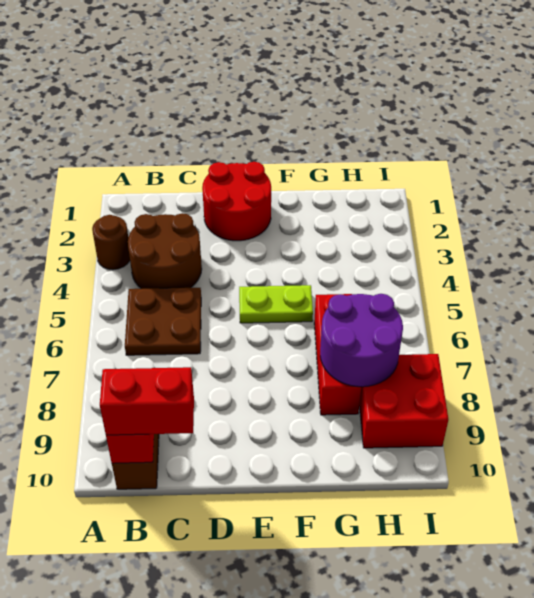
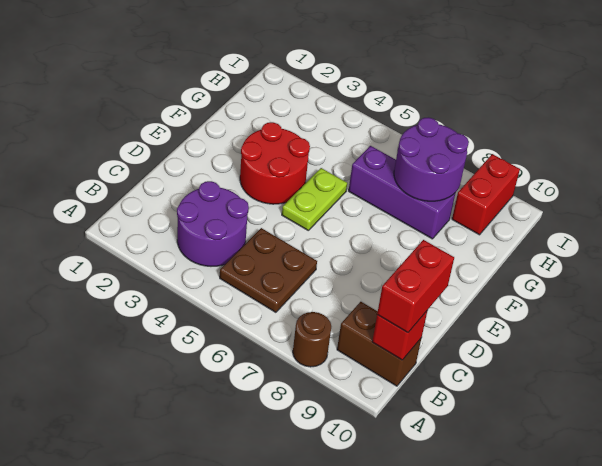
brown 1x1 round brick [92,215,130,270] -> brown 1x1 round brick moved to [293,312,331,367]
brown 2x2 round brick [128,213,202,289] -> purple 2x2 round brick [177,181,249,266]
red 2x2 round brick [202,162,271,241] -> red 2x2 round brick moved to [240,122,310,204]
red 1x3 brick [314,294,361,415] -> purple 1x3 brick [349,146,455,239]
red 2x2 brick [359,354,448,448] -> red 1x2 brick [452,154,520,235]

